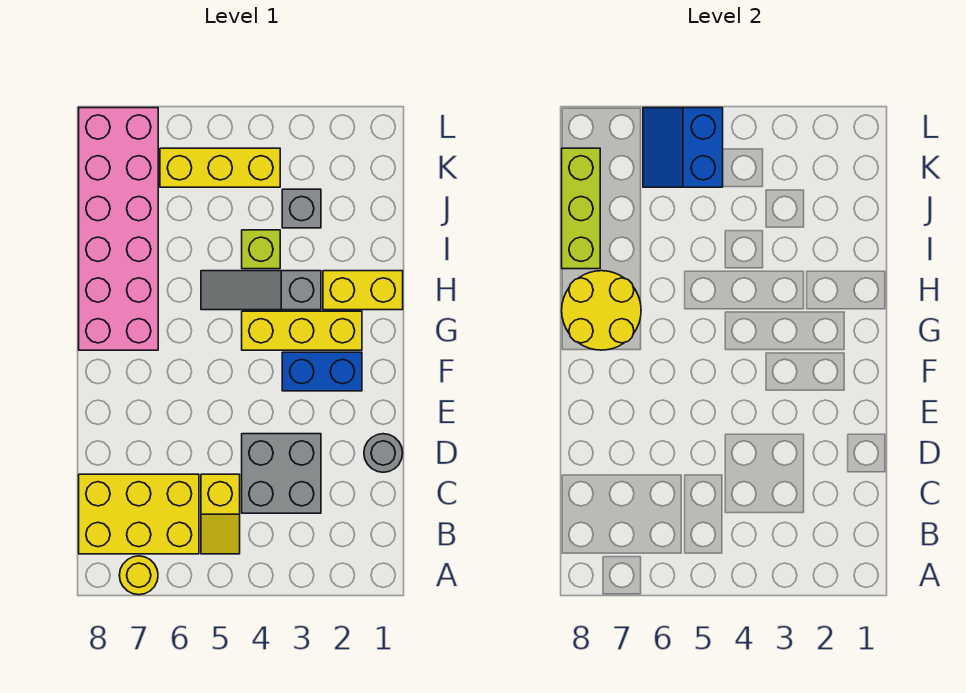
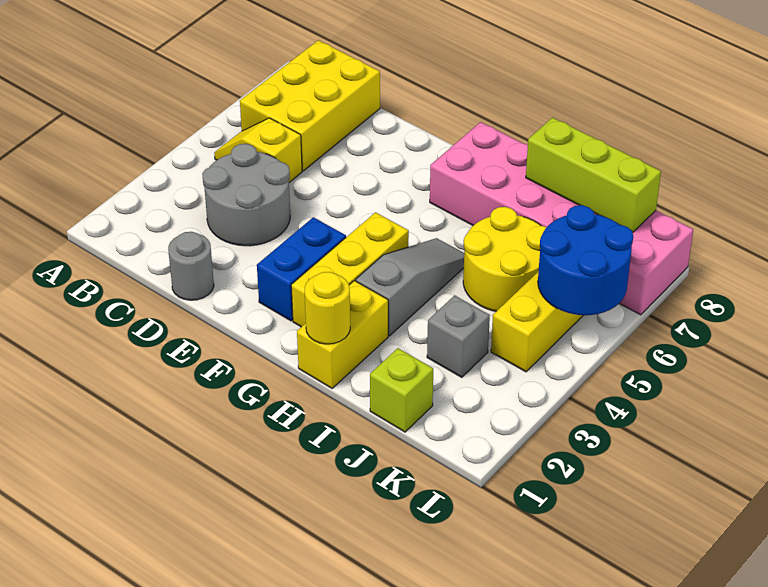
yellow 1x1 round brick [119,556,158,595] -> yellow 1x1 round brick moved to [305,272,350,344]
grey 2x2 brick [242,434,321,513] -> grey 2x2 round brick [202,144,290,246]
yellow 2x2 round brick [562,271,641,350] -> yellow 2x2 round brick moved to [463,207,547,311]
lime 1x1 brick [242,230,280,269] -> lime 1x1 brick moved to [370,348,433,432]
blue 2x2 slope [643,108,723,187] -> blue 2x2 round brick [538,205,633,315]

